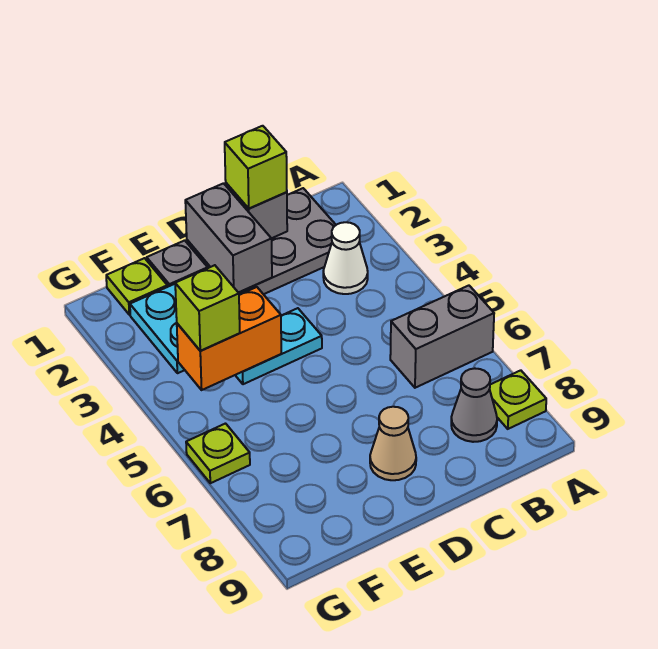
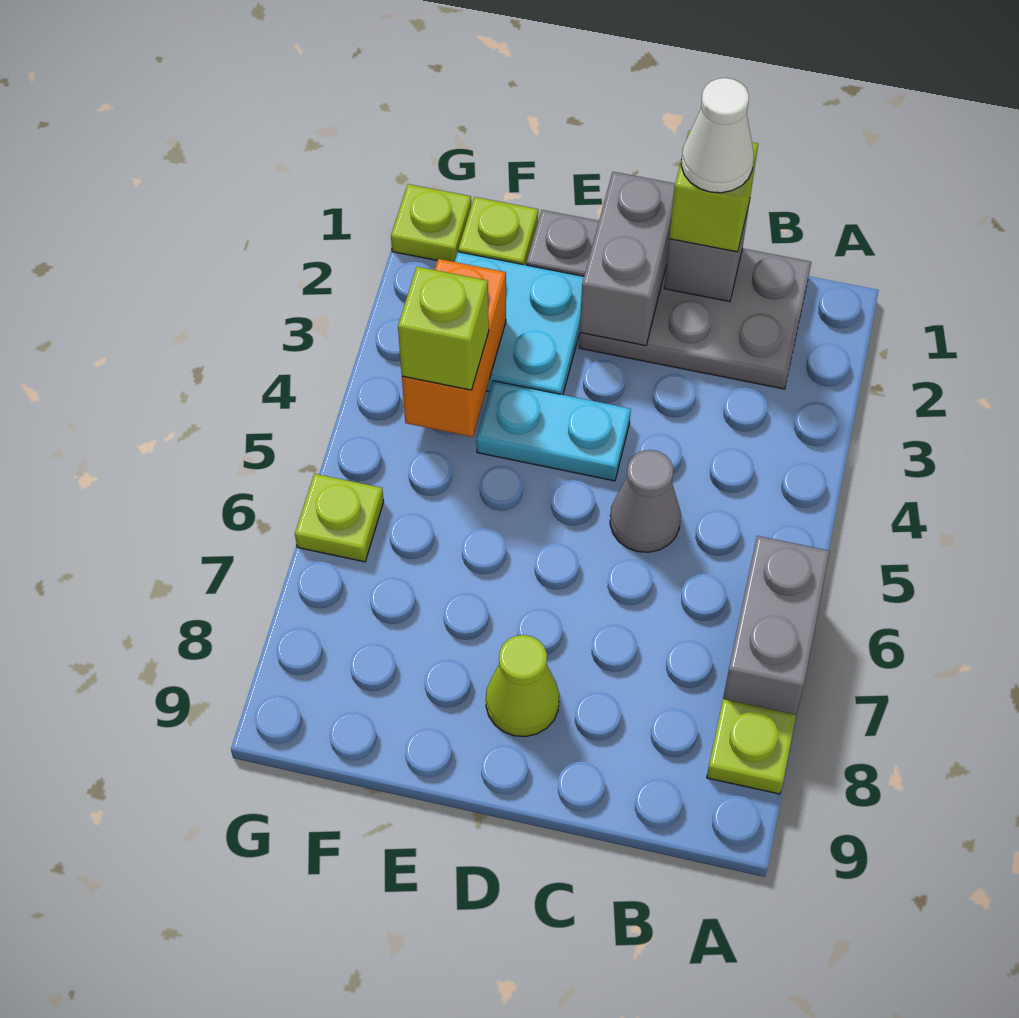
grey 1x2 brick [390,286,494,388] -> grey 1x2 brick turned to [723,536,830,715]
white 1x1 cone [323,222,368,294] -> white 1x1 cone moved to [681,78,754,193]
grey 1x1 cone [451,369,497,442] -> grey 1x1 cone moved to [610,450,681,552]
tan 1x1 cone [370,407,416,480] -> lime 1x1 cone [486,635,559,737]
orange 1x2 brick [177,287,281,390] -> orange 1x2 brick turned to [402,259,506,437]
none -> lime 1x1 plate [391,184,471,262]

